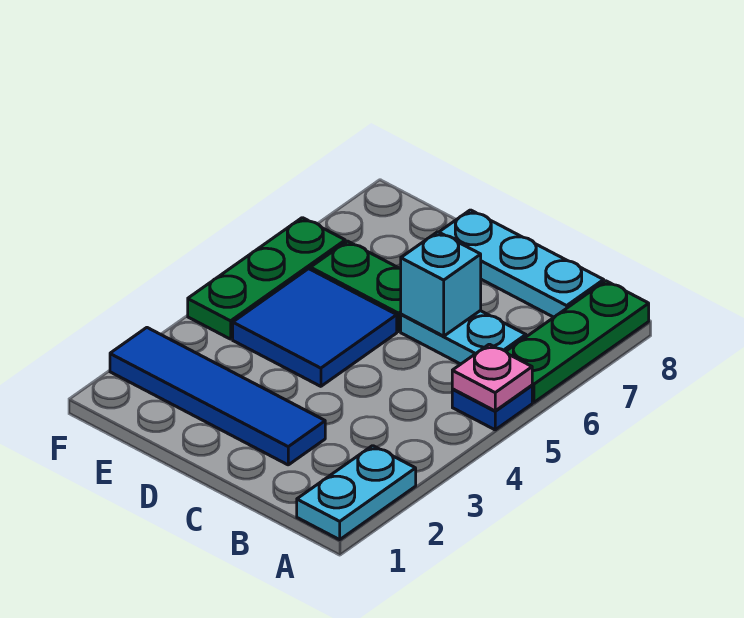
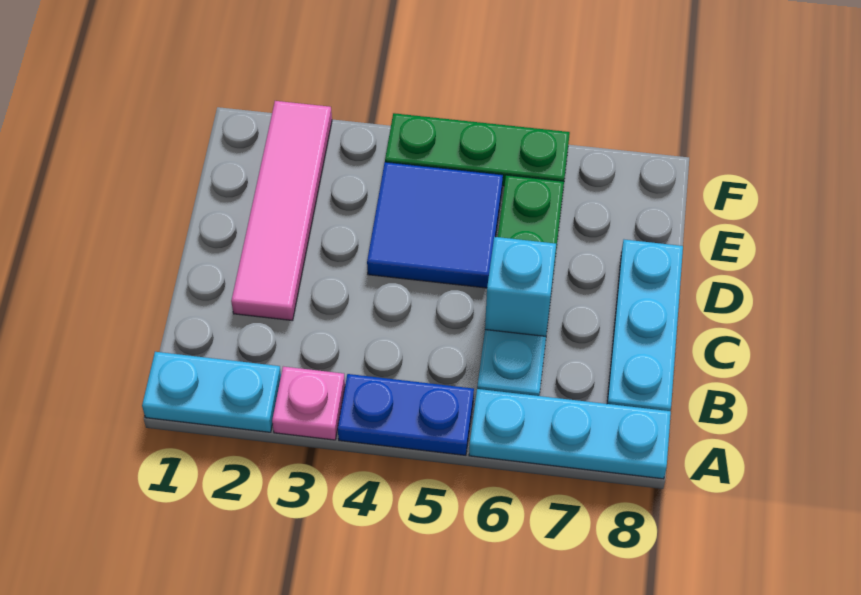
blue 1x1 plate [452,385,532,430] -> blue 1x2 plate [338,374,474,455]
pink 1x1 plate [452,344,532,411] -> pink 1x1 plate moved to [272,366,345,440]
green 1x3 plate [506,281,649,402] -> cyan 1x3 plate [469,389,671,479]
blue 1x4 tile [110,328,325,465] -> pink 1x4 tile [231,101,332,321]

